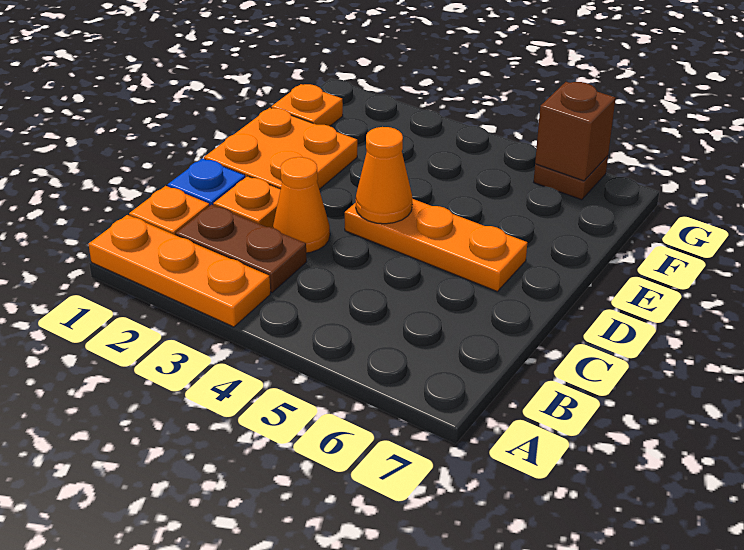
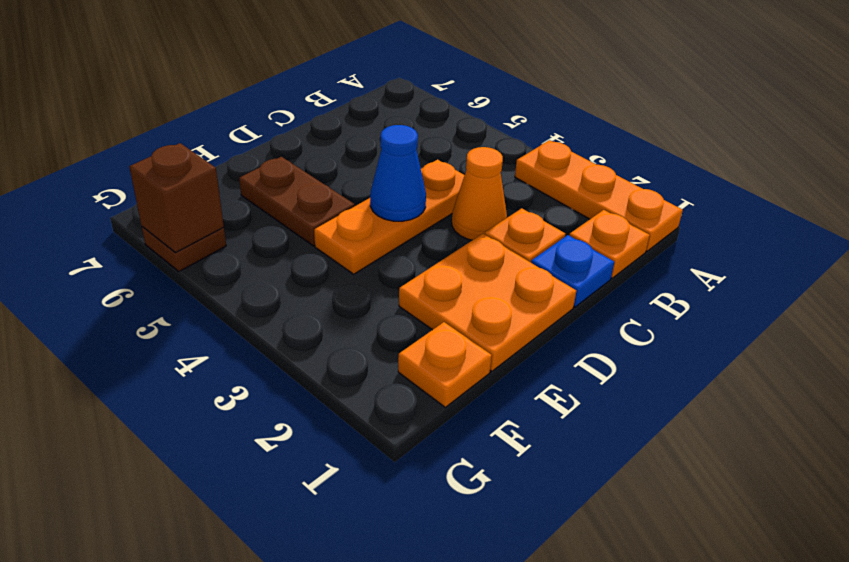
brown 1x2 plate [175,205,307,293] -> brown 1x2 plate moved to [239,157,355,246]
orange 1x3 plate [345,199,527,292] -> orange 1x3 plate turned to [314,160,465,274]
orange 1x1 cone [356,127,412,224] -> blue 1x1 cone [370,125,426,221]

